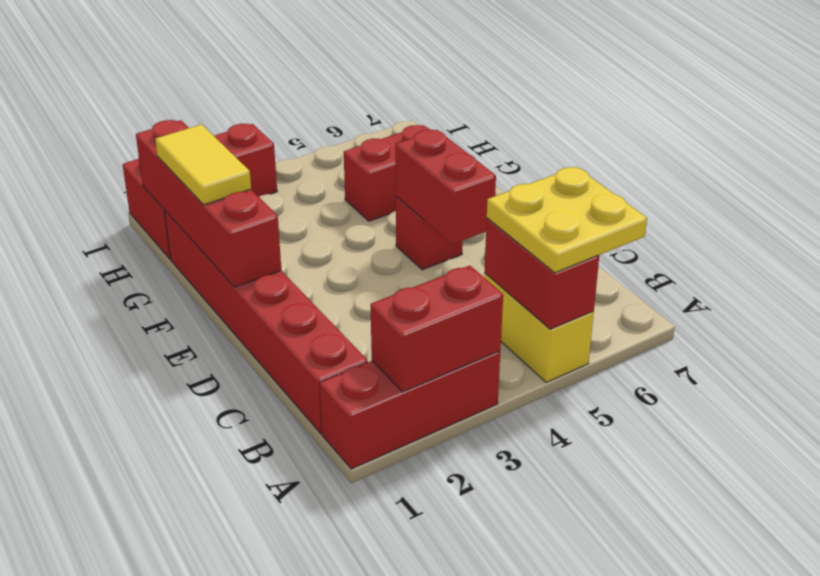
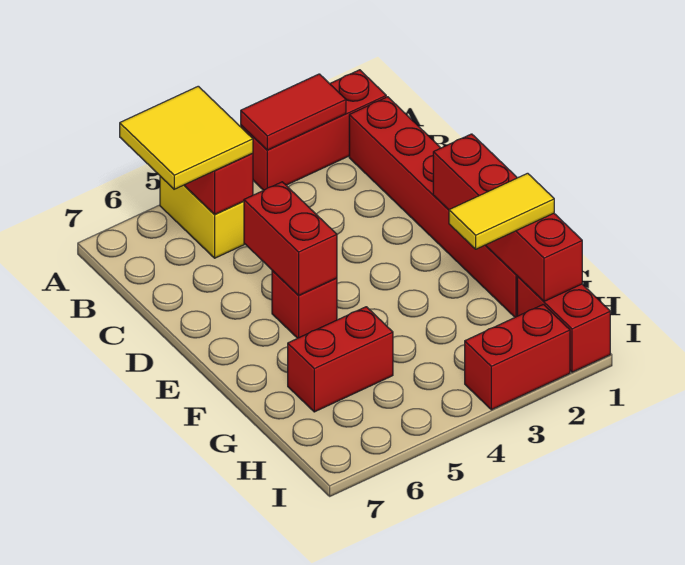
red 1x2 brick [371,265,503,392] -> red 1x2 tile [241,74,346,150]
yellow 2x2 plate [487,167,647,273] -> yellow 2x2 tile [120,86,253,189]
yellow 1x2 tile [155,124,251,205] -> yellow 1x2 tile turned to [449,173,554,249]

